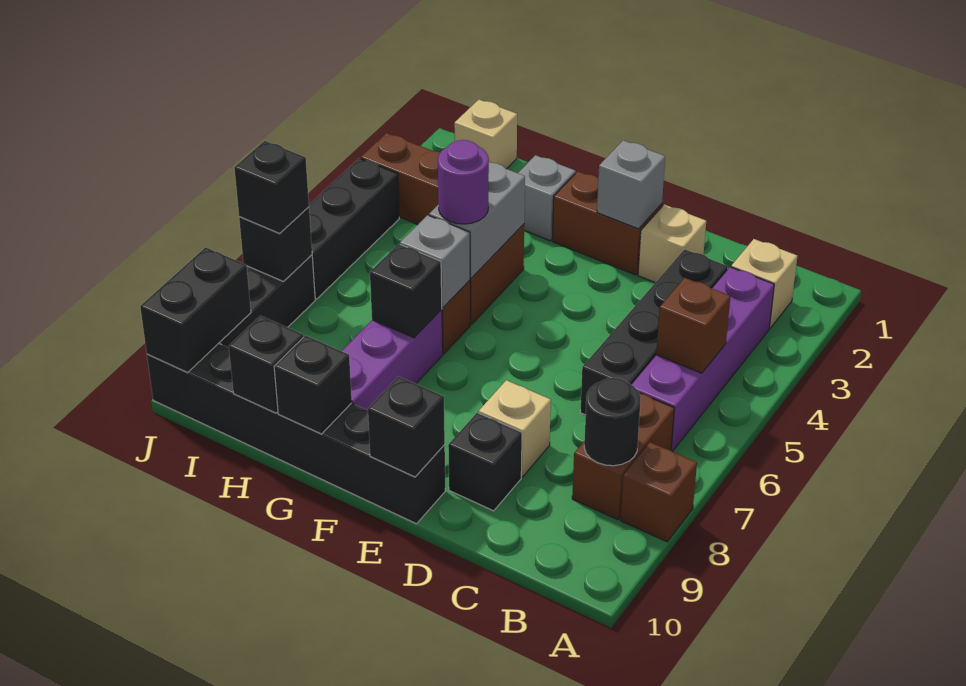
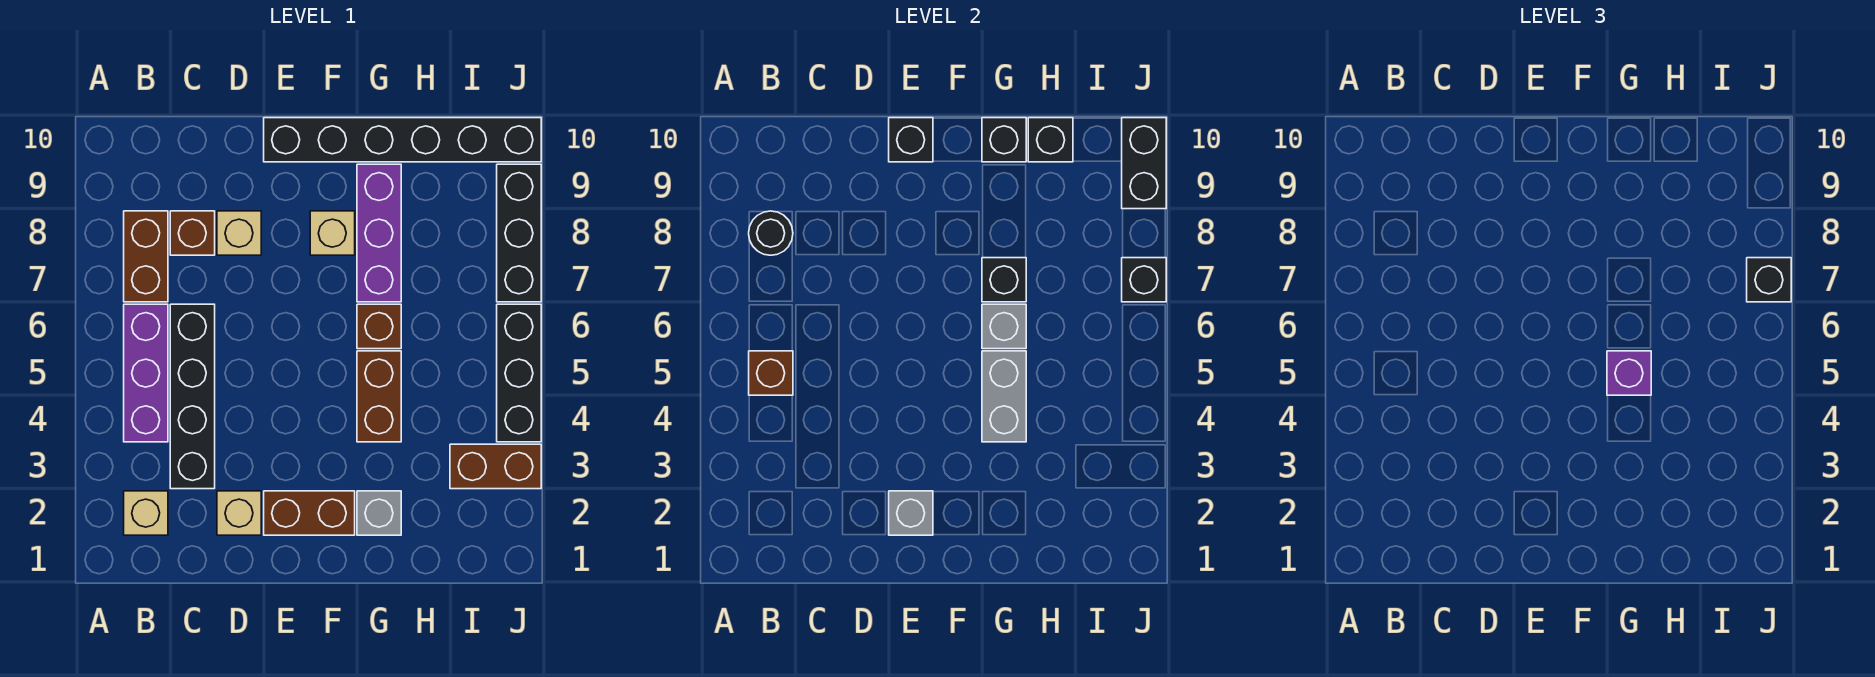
brown 1x1 brick [621,442,697,542] -> brown 1x1 brick moved to [170,211,215,255]
purple 1x4 brick [632,267,774,452] -> purple 1x3 brick [124,304,168,442]
black 1x1 brick [448,413,522,511] -> none
purple 1x1 round brick [438,140,489,224] -> purple 1x1 brick [1607,351,1651,395]
tan 1x1 brick [454,100,517,169] -> tan 1x1 brick moved to [310,211,355,255]

